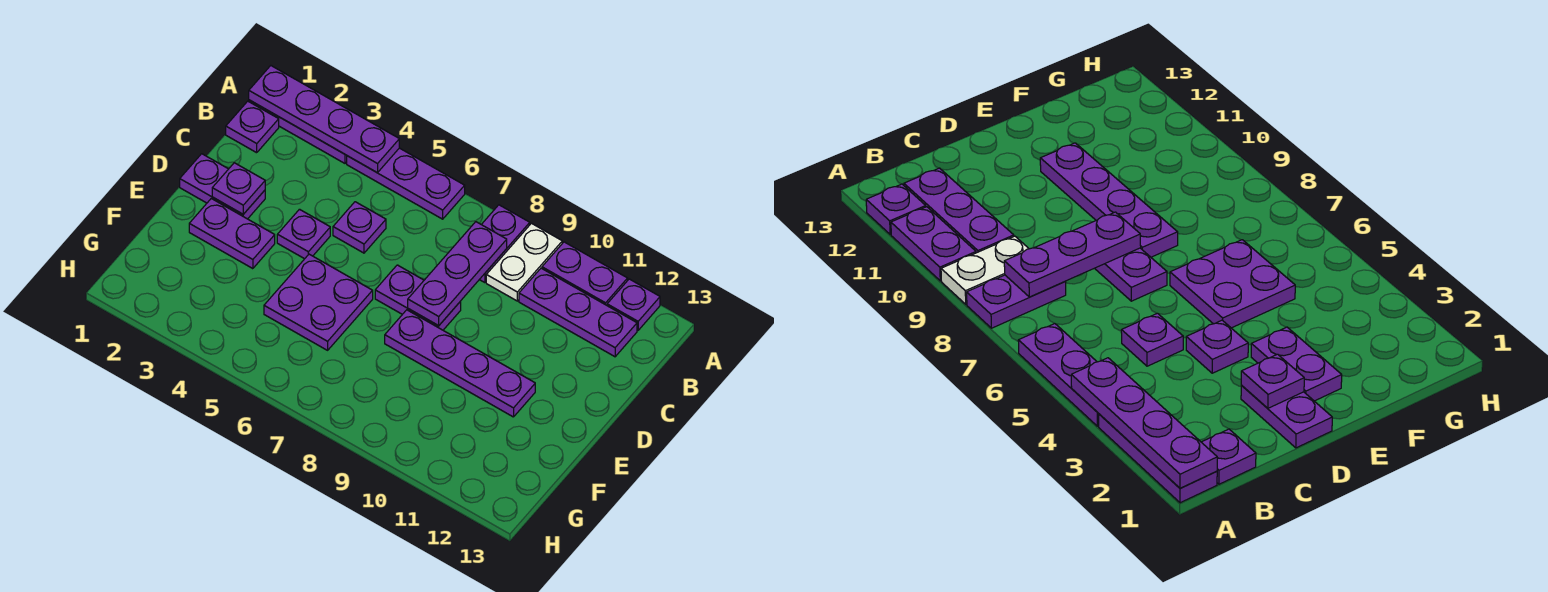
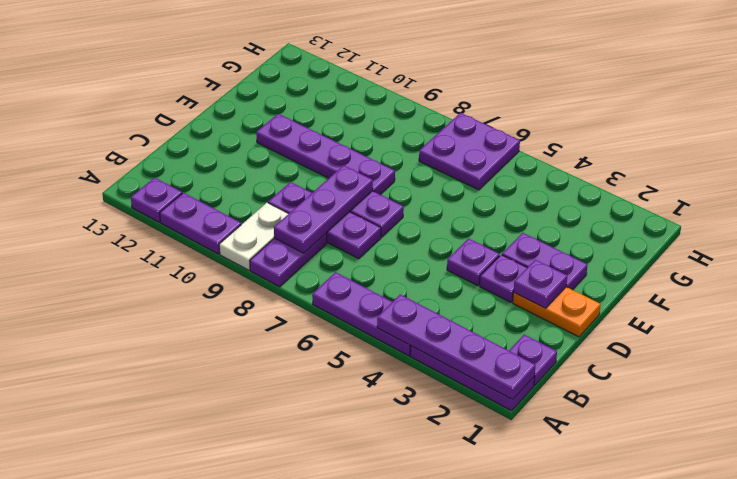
purple 1x3 plate [519,268,637,357] -> purple 1x3 plate moved to [268,182,381,259]
purple 1x1 plate [333,202,386,253] -> purple 1x1 plate moved to [480,255,527,302]
purple 1x2 plate [180,154,265,219] -> orange 1x2 plate [513,287,601,337]
purple 2x2 plate [264,254,373,350] -> purple 2x2 plate moved to [419,113,520,190]

